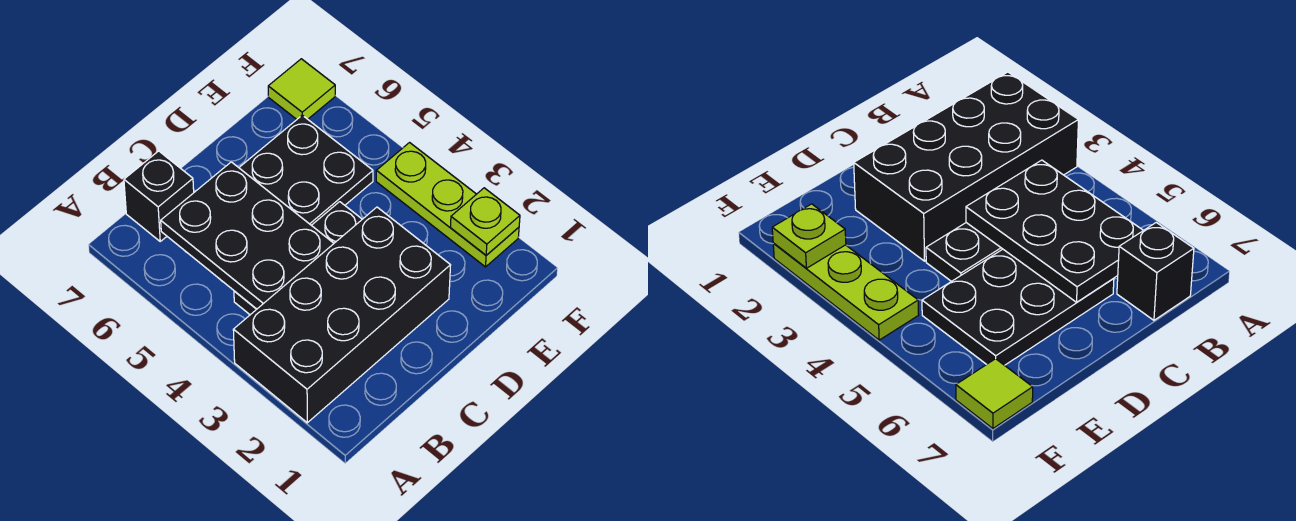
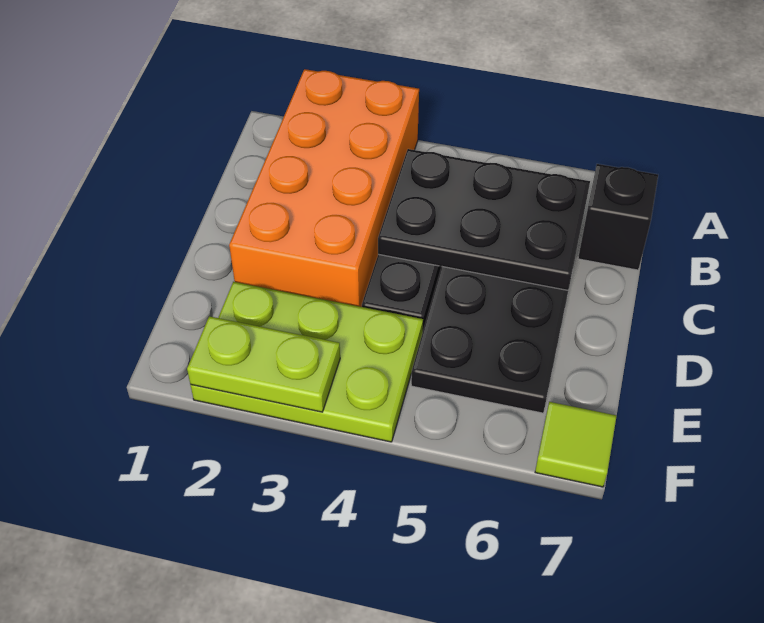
black 2x4 brick [233,207,451,423] -> orange 2x4 brick [229,69,419,307]
lime 1x3 plate [376,143,519,267] -> lime 2x3 plate [191,282,423,442]
lime 1x1 plate [450,188,520,255] -> lime 1x2 plate [187,316,340,412]

